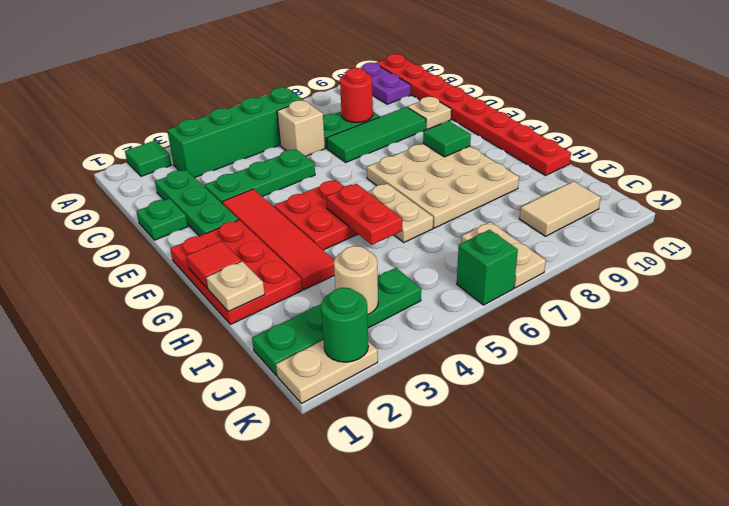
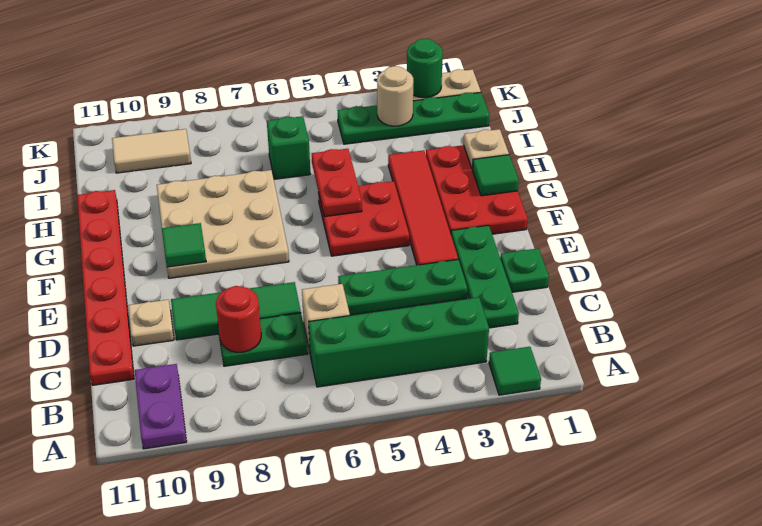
red 1x8 plate [377,54,571,176] -> red 1x6 plate [77,190,134,385]
red 1x1 tile [186,241,241,289] -> green 1x1 tile [472,155,519,196]
tan 1x2 plate [368,183,433,242] -> none
tan 1x2 plate [461,222,546,288] -> none
green 1x1 brick [457,230,518,305] -> green 1x1 brick moved to [267,116,310,179]

